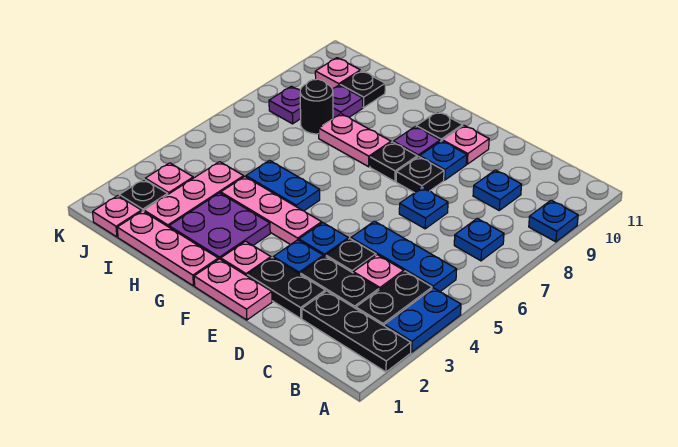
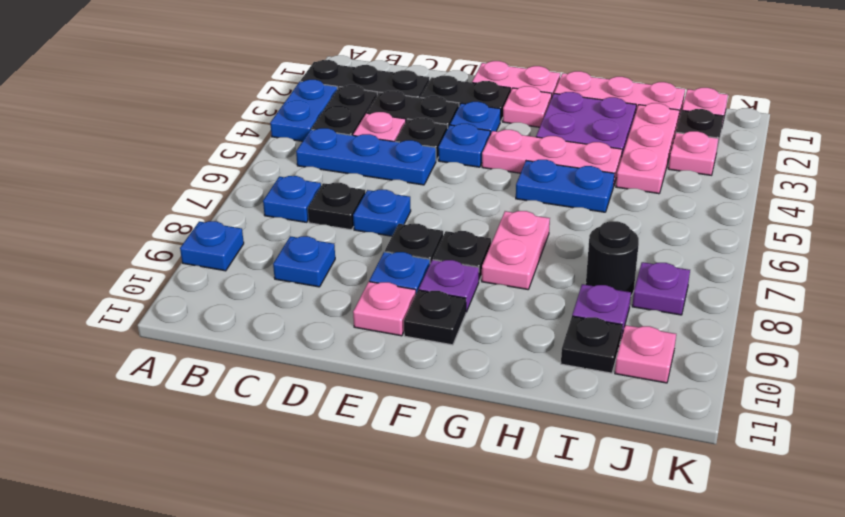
none -> black 1x1 plate [308,183,365,230]
pink 1x2 plate [319,114,391,167] -> pink 1x2 plate turned to [482,211,550,289]

